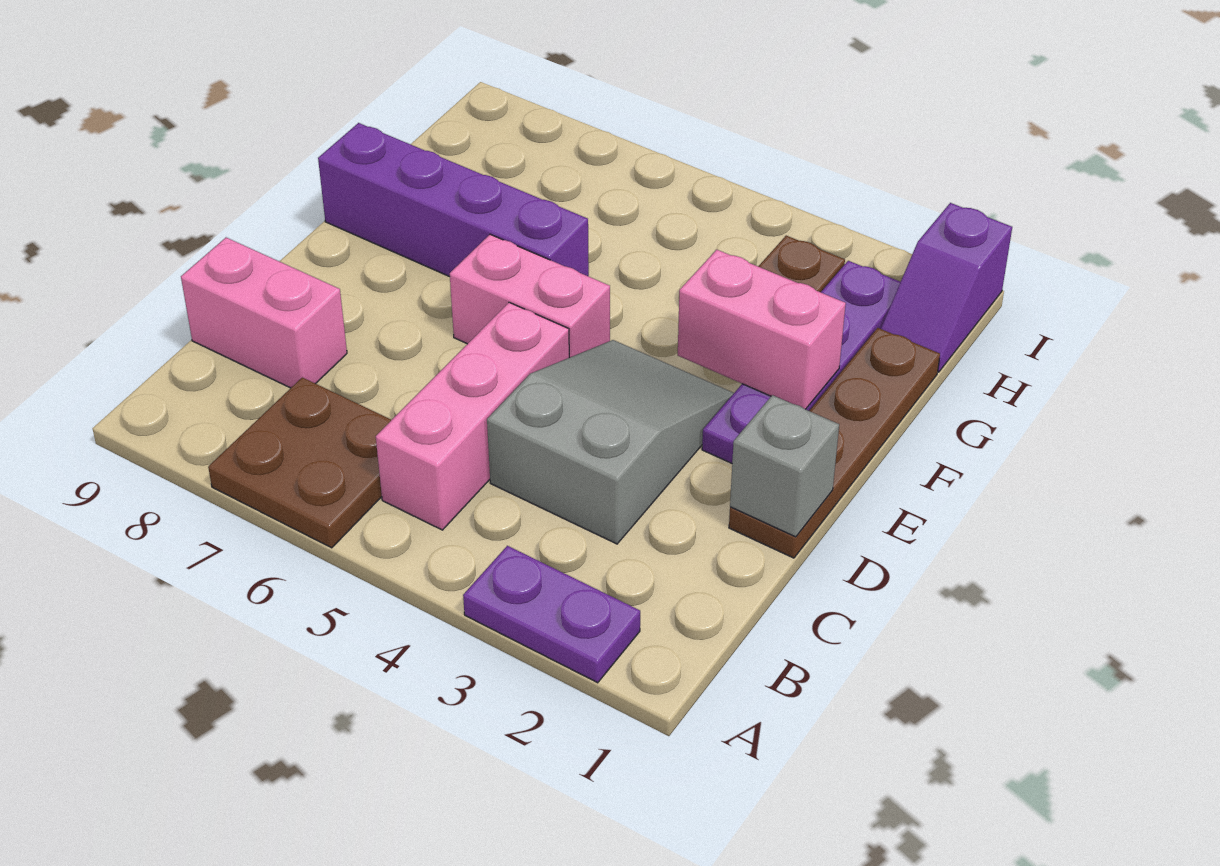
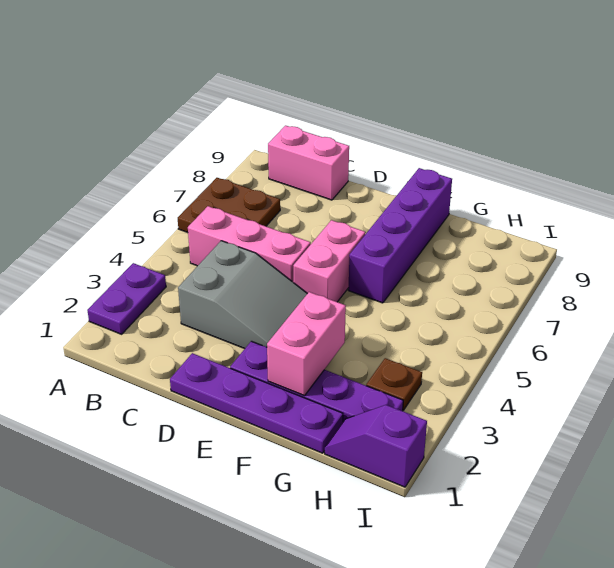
pink 1x2 brick [181,238,347,388] -> pink 1x2 brick turned to [268,126,349,200]
brown 1x4 plate [729,328,940,558] -> purple 1x4 plate [170,353,343,453]
grey 1x1 brick [730,395,839,537] -> none

